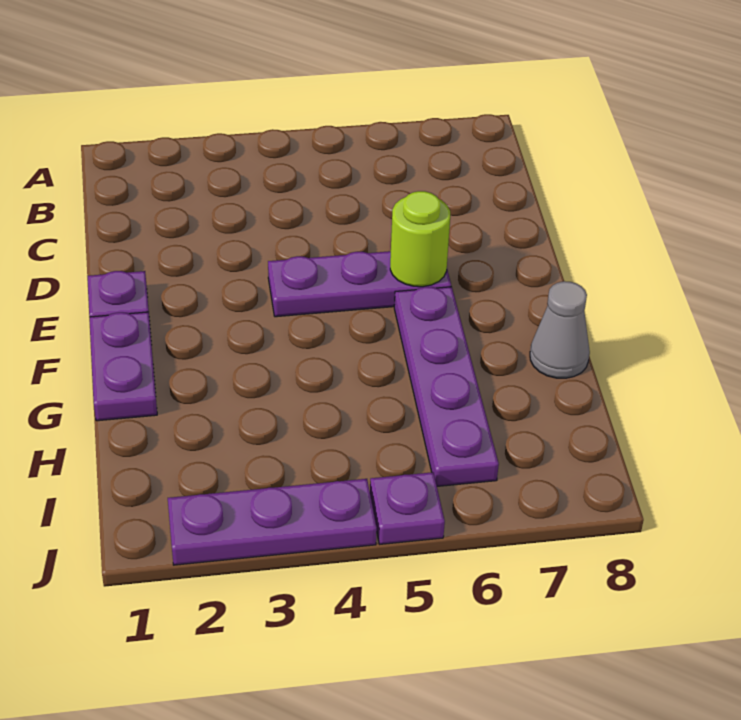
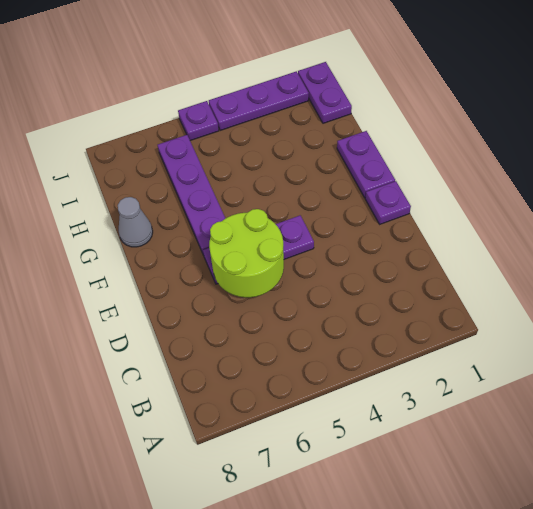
lime 1x1 round brick [390,191,450,287] -> lime 2x2 round brick [209,209,284,297]
none -> purple 1x2 plate [298,62,352,123]

